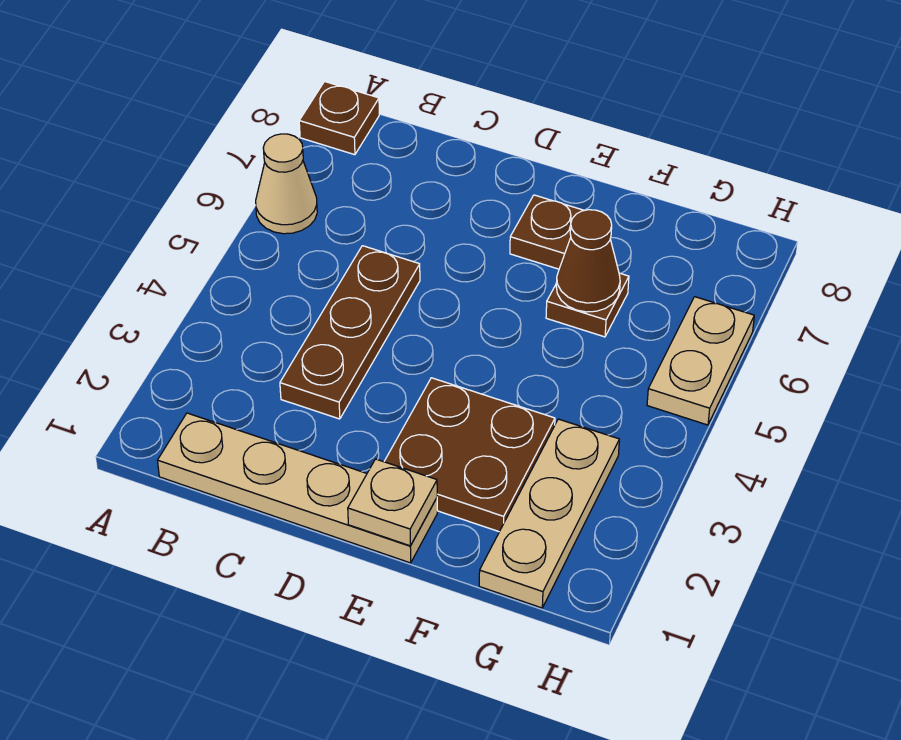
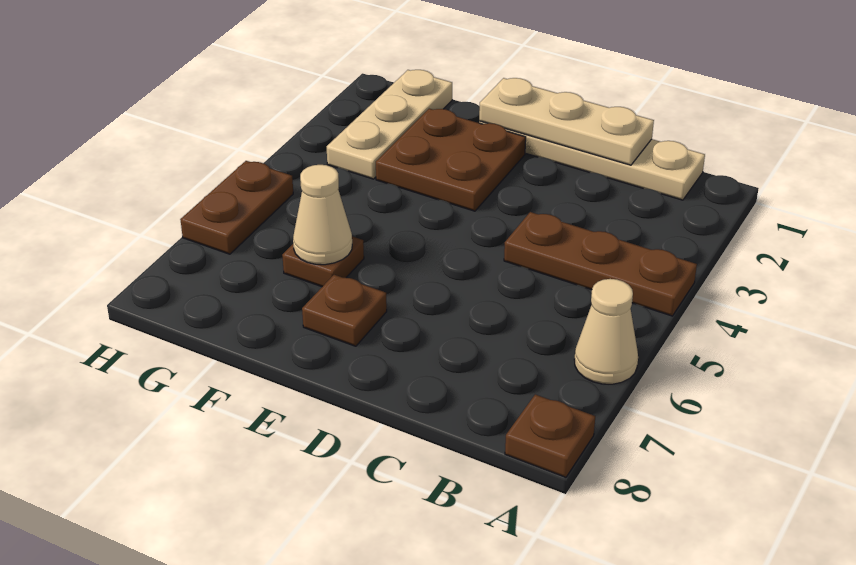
brown 1x3 plate [280,246,420,419] -> brown 1x3 plate turned to [504,212,697,316]
tan 1x1 plate [348,459,437,546] -> tan 1x3 plate [479,78,654,165]
brown 1x1 cone [556,210,620,312] -> tan 1x1 cone [293,165,352,265]
tan 1x2 plate [647,297,754,425] -> brown 1x2 plate [180,161,293,254]

